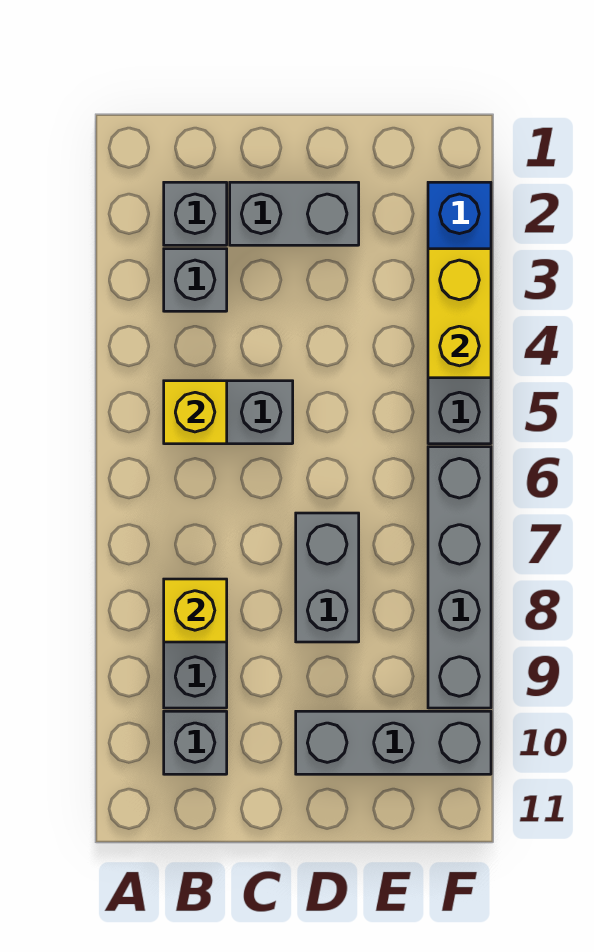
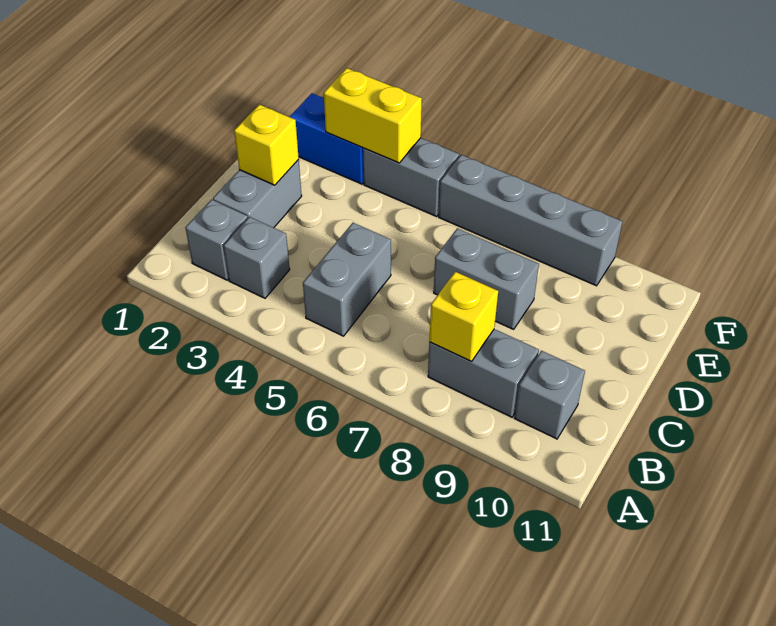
yellow 1x1 brick [164,381,227,444] -> yellow 1x1 brick moved to [234,104,299,185]
grey 1x3 brick [296,711,491,774] -> none

